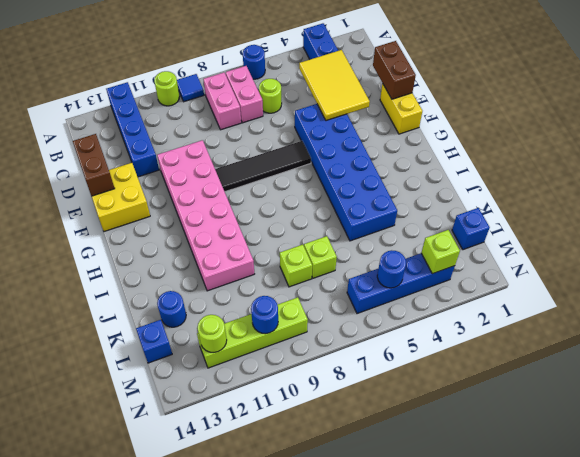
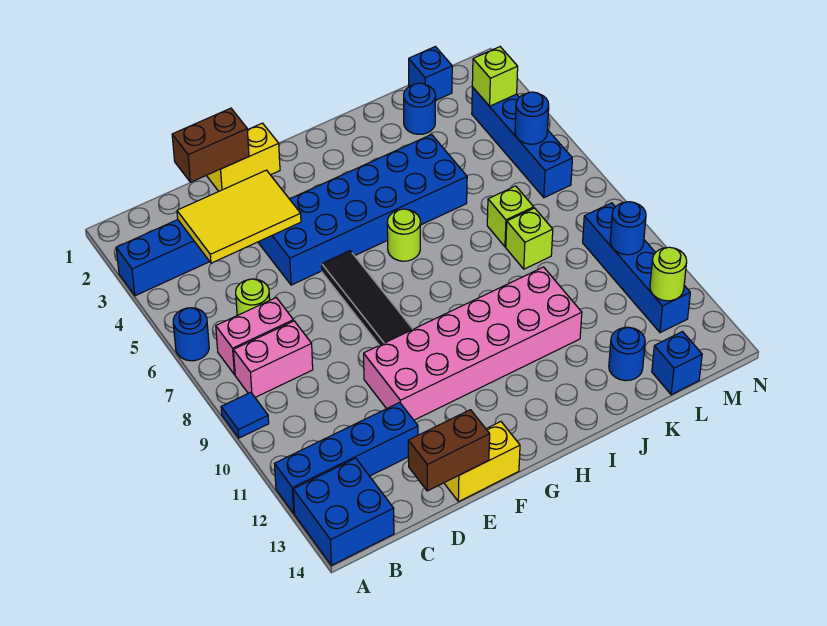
lime 1x1 round brick [154,71,180,106] -> lime 1x1 round brick moved to [387,209,420,261]
none -> blue 2x2 brick [293,458,394,565]
yellow 2x2 brick [92,163,150,232] -> yellow 1x2 brick [444,422,520,502]
none -> blue 1x1 round brick [404,83,436,134]
lime 1x4 brick [197,297,308,368] -> blue 1x4 brick [583,203,690,333]

